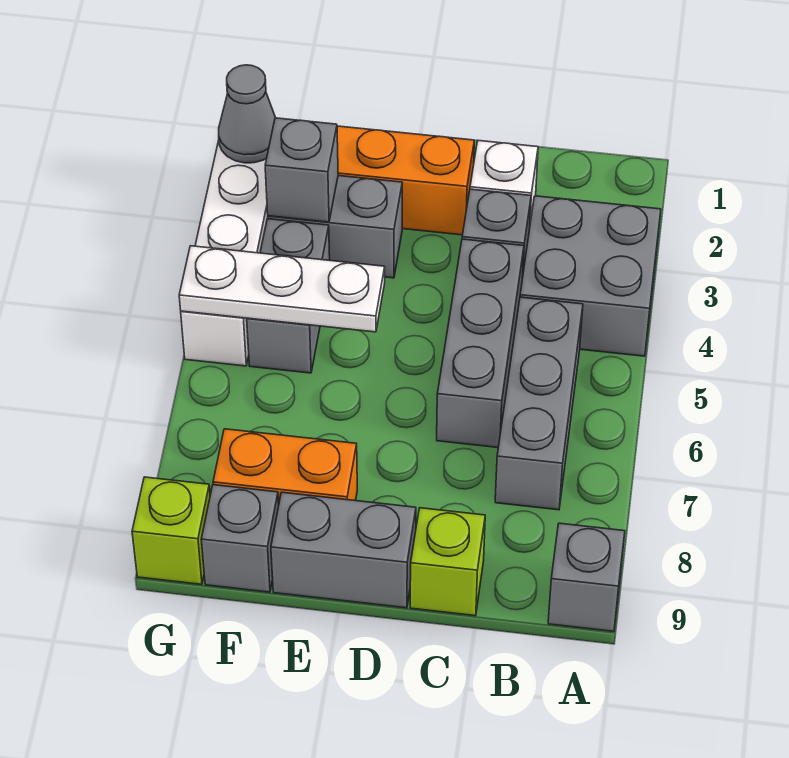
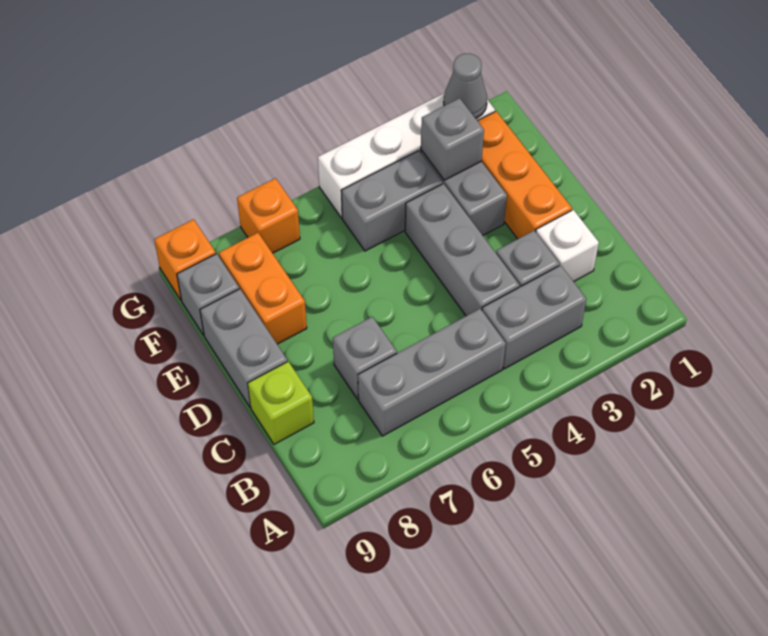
grey 2x2 brick [520,196,661,356] -> grey 1x2 brick [482,265,586,369]
grey 1x1 brick [548,523,625,631] -> grey 1x1 brick moved to [333,317,397,399]
grey 1x3 brick [437,239,524,448] -> grey 1x3 brick turned to [405,184,519,316]
white 1x3 plate [179,246,385,332] -> none
none -> orange 1x1 brick [237,178,300,253]
lime 1x1 brick [132,477,210,584] -> orange 1x1 brick [154,219,216,300]

